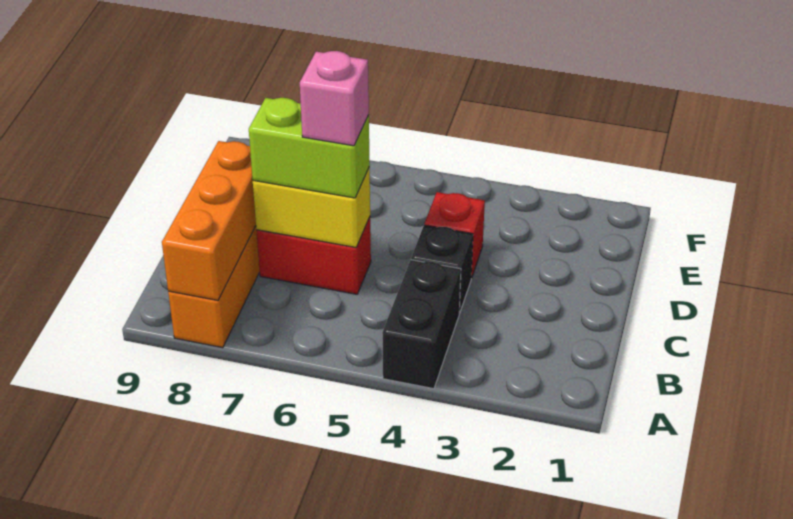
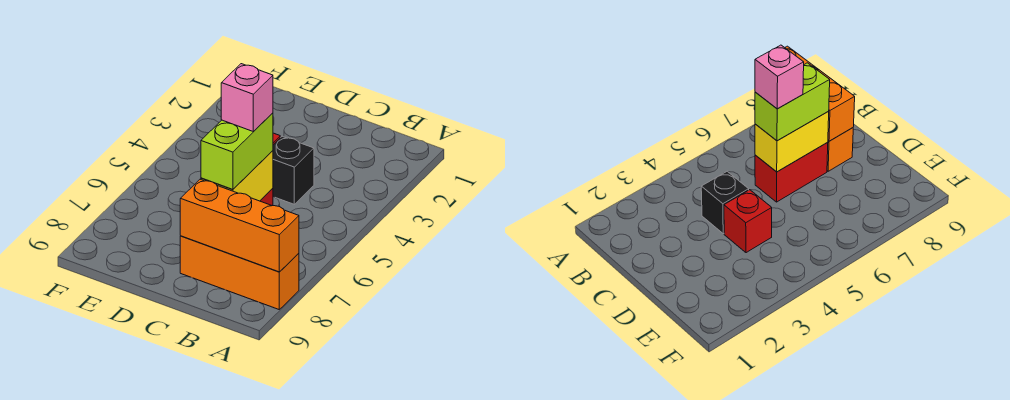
black 1x2 brick [382,260,461,389] -> none

